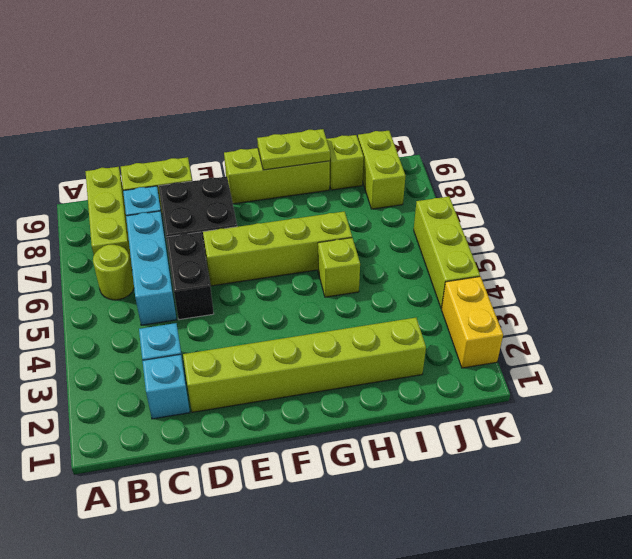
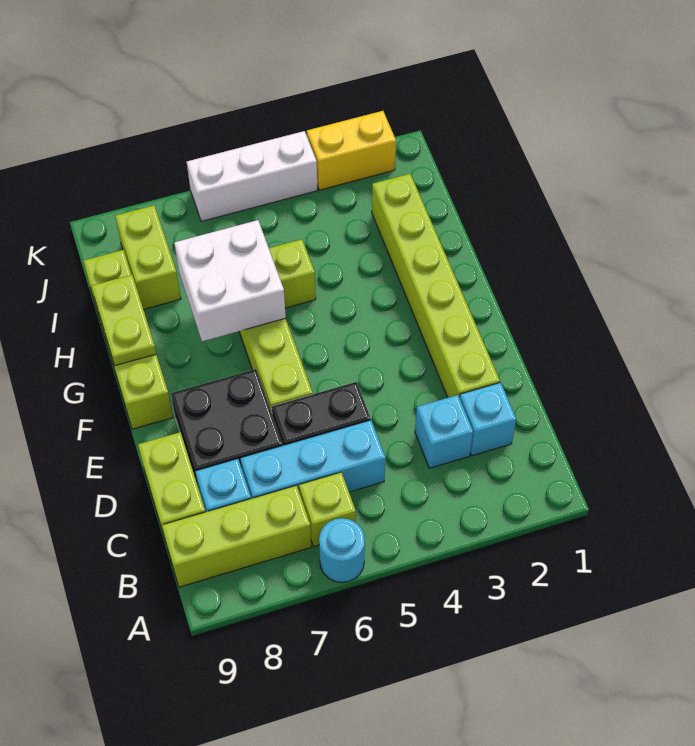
none -> cyan 1x1 round brick [319,518,365,582]
lime 1x1 round brick [93,245,134,300] -> lime 1x1 brick [299,472,356,547]
none -> white 2x2 brick [174,220,286,341]
lime 1x2 brick [358,131,405,209] -> lime 1x2 brick turned to [115,205,181,309]
lime 1x3 brick [414,197,480,309] -> white 1x3 brick [187,131,317,221]

